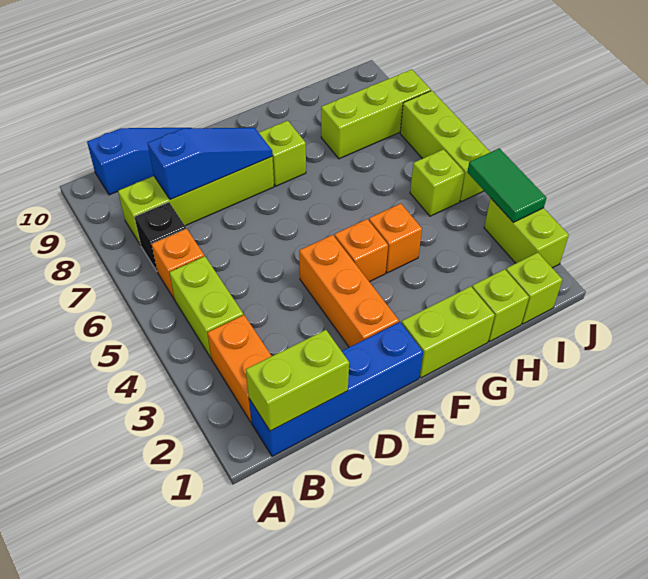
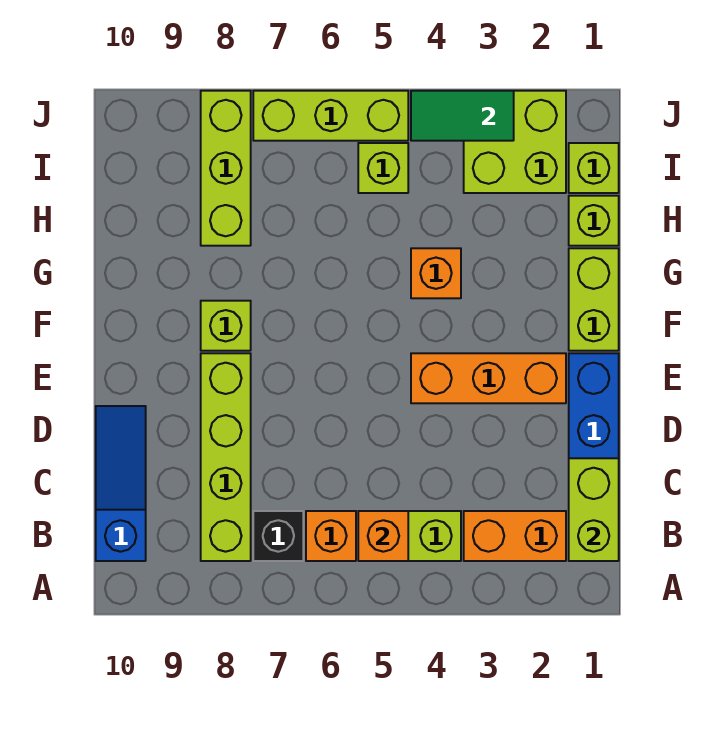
blue 1x3 slope [148,128,272,200] -> none
orange 1x1 brick [335,219,388,282] -> orange 1x1 brick moved to [358,511,408,561]
lime 1x2 brick [484,198,569,268] -> lime 2x2 brick [464,91,566,193]

